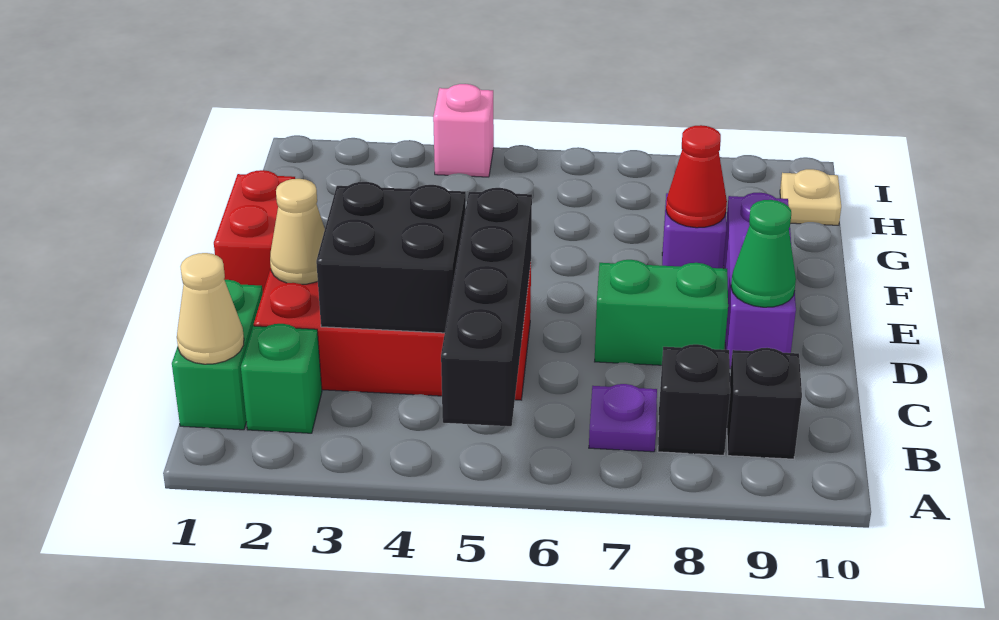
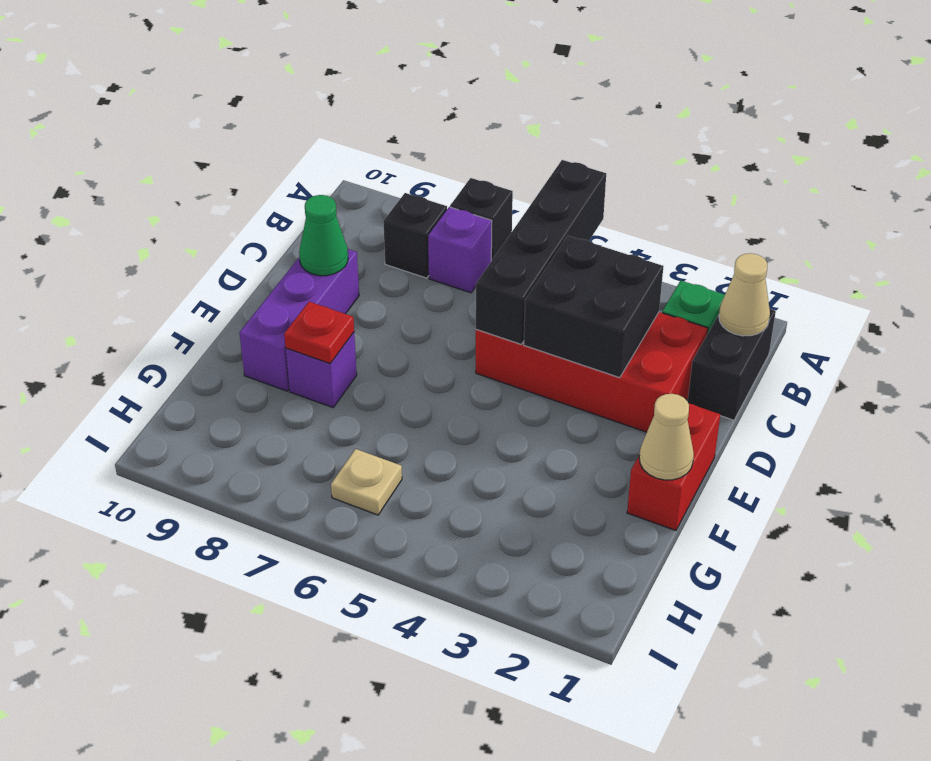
green 1x2 brick [172,280,263,430] -> black 1x2 brick [688,309,776,420]
purple 1x1 plate [589,384,657,452] -> purple 1x1 brick [428,207,492,293]
black 1x1 brick [727,348,802,459] -> black 1x1 brick moved to [450,178,513,261]
tan 1x1 cone [270,179,325,284] -> tan 1x1 cone moved to [639,394,694,480]
green 1x2 brick [595,260,728,365] -> none
red 1x1 cone [666,125,727,228] -> red 1x1 plate [284,302,354,363]
tan 1x1 plate [780,169,841,225] -> tan 1x1 plate moved to [331,449,402,515]
pink 1x1 brick [433,84,494,177] -> none

